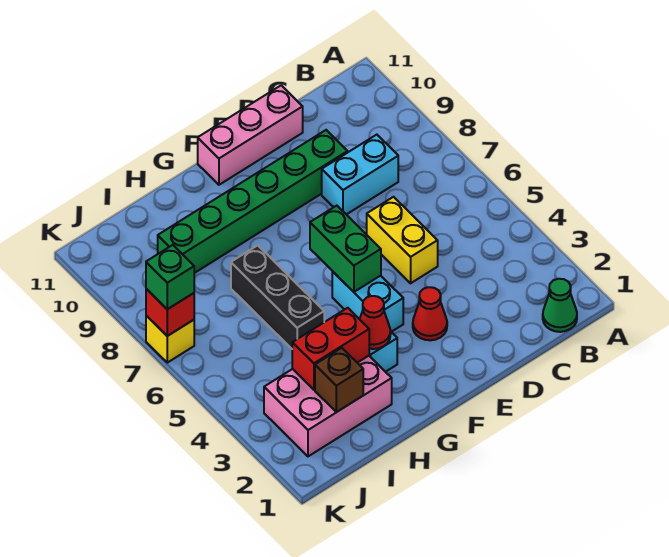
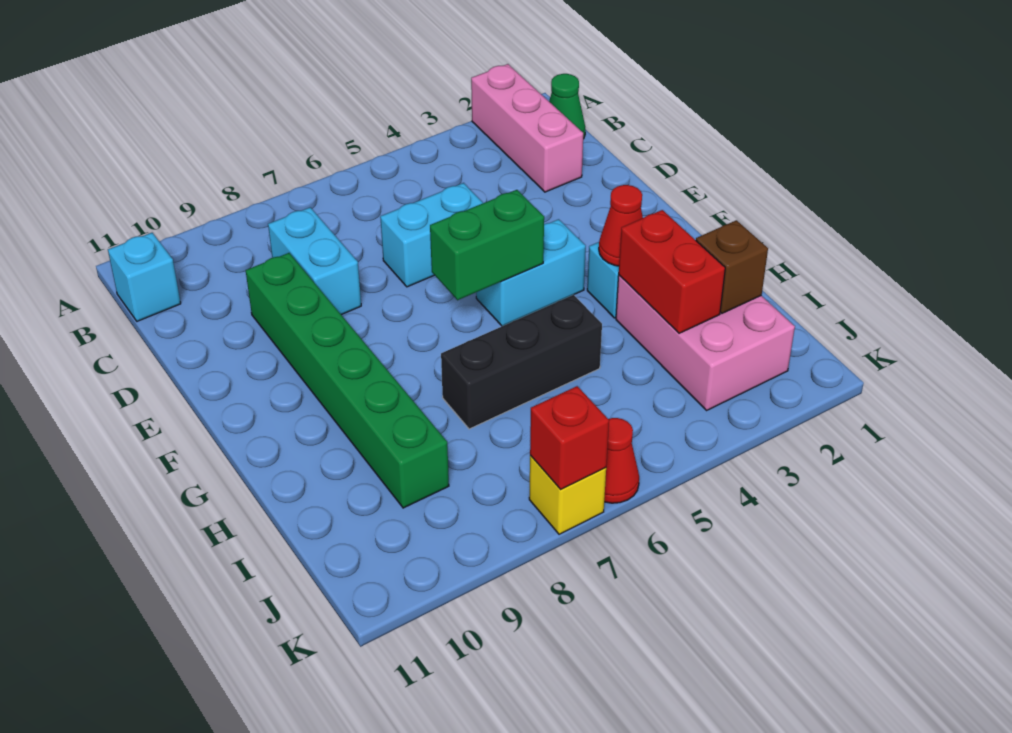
none -> cyan 1x1 brick [108,233,181,321]
yellow 1x2 brick [367,197,438,283] -> cyan 1x2 brick [380,183,483,287]
pink 1x3 brick [198,85,303,185] -> pink 1x3 brick moved to [471,64,583,192]
red 1x1 cone [413,287,447,340] -> red 1x1 cone moved to [604,418,639,503]
green 1x1 brick [146,245,194,309] -> none

